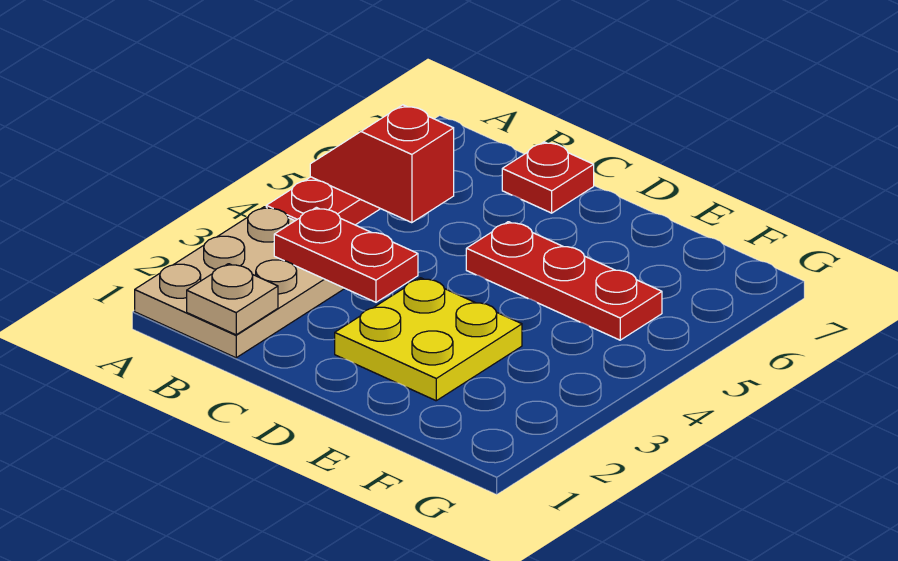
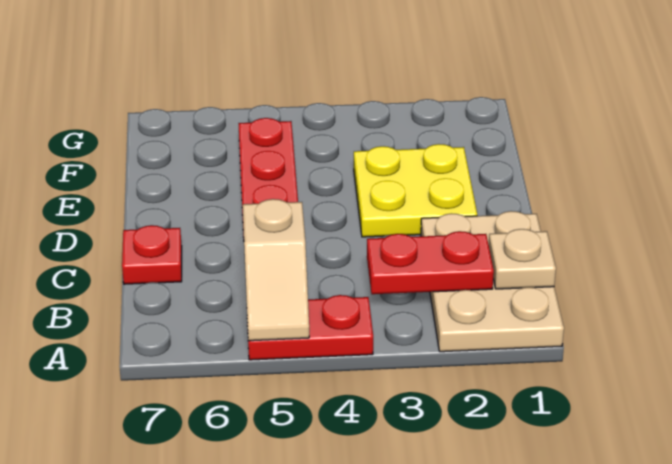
tan 2x3 plate [135,207,345,358] -> tan 2x3 plate turned to [421,211,564,352]
red 1x2 slope [310,105,454,223] -> tan 1x2 slope [243,199,309,341]
red 1x2 plate [274,207,418,302] -> red 1x2 plate turned to [367,231,494,294]

